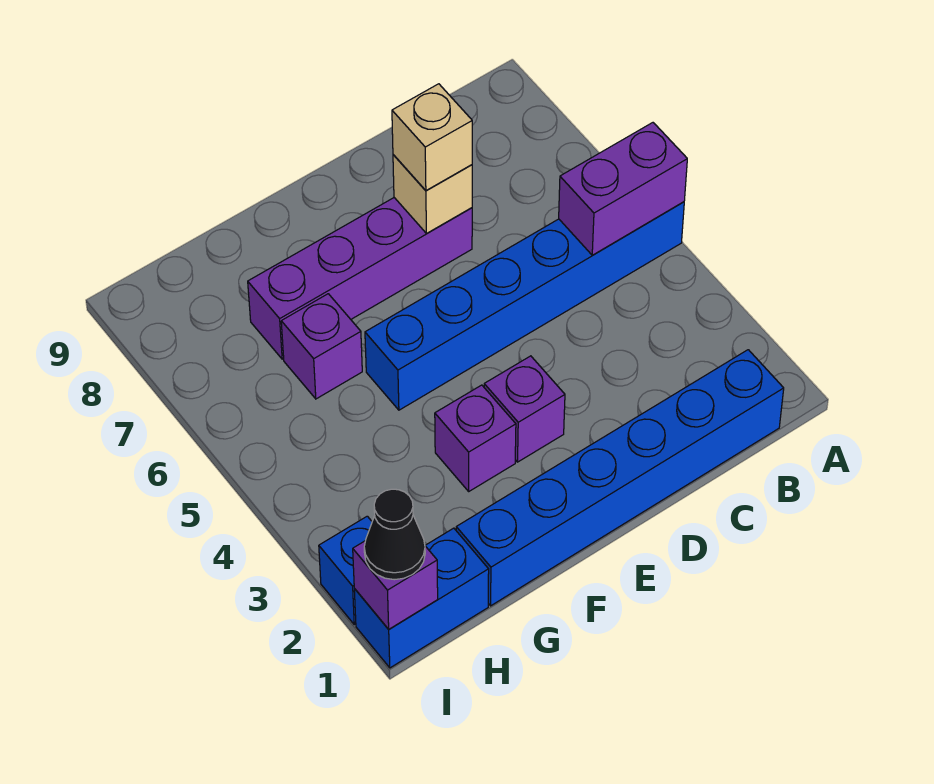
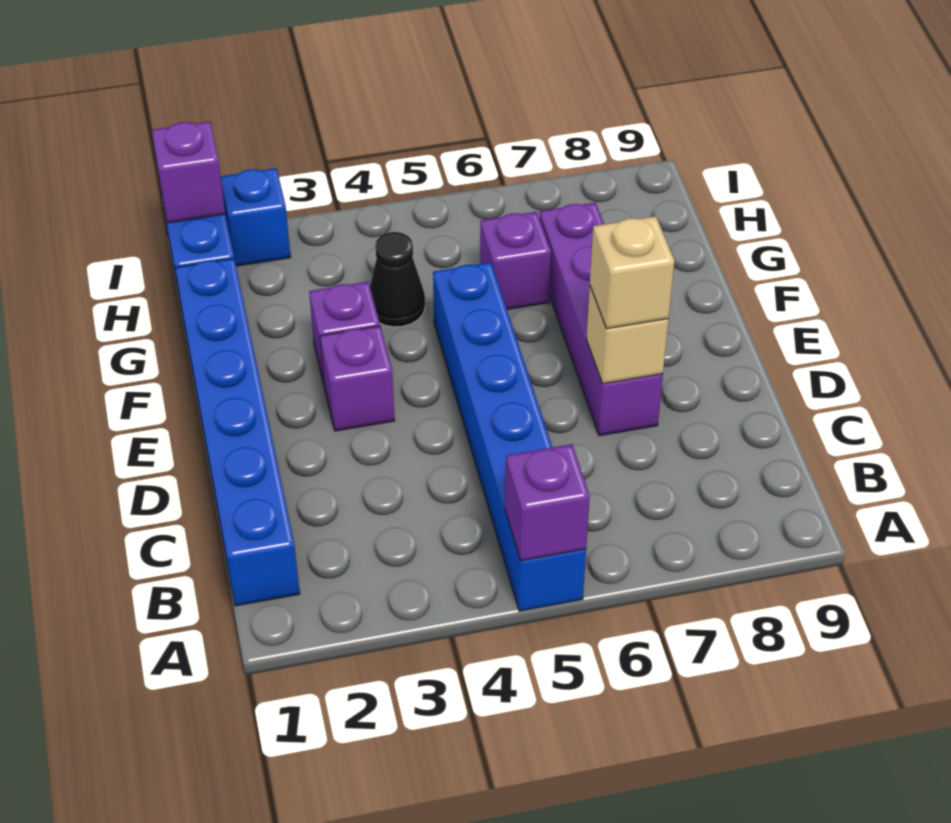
purple 1x2 brick [559,123,687,255] -> purple 1x1 brick [505,444,590,561]
black 1x1 cone [364,489,425,580] -> black 1x1 cone moved to [370,232,425,327]

